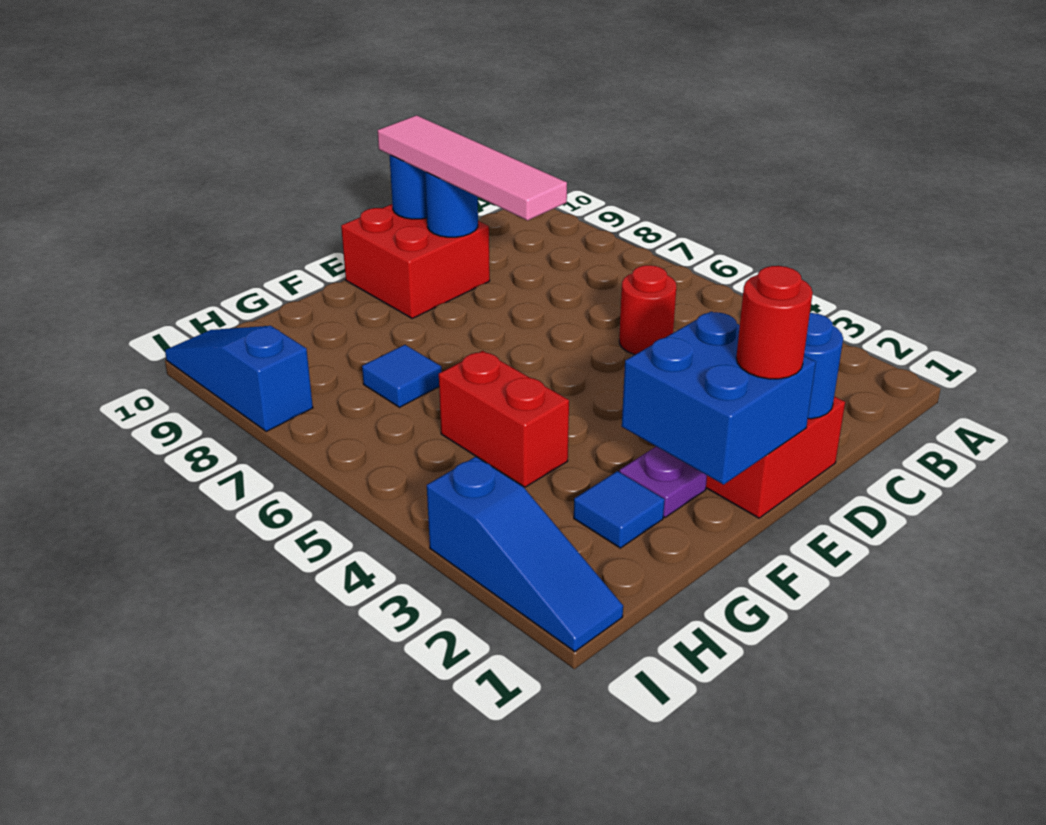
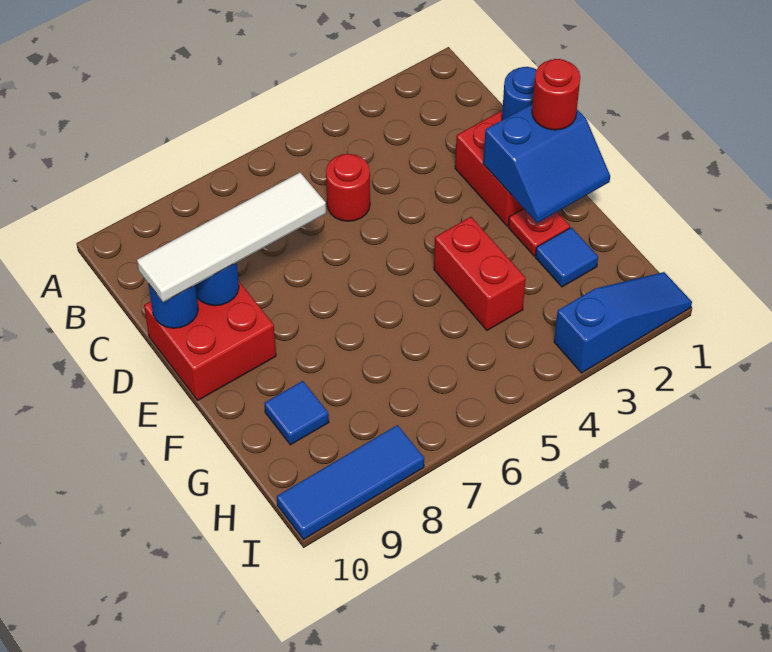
pink 1x4 tile [377,115,567,220] -> white 1x4 tile [137,173,326,302]
blue 2x2 brick [622,312,816,485] -> blue 2x2 slope [483,104,610,223]
purple 1x1 plate [619,447,707,517] -> red 1x1 plate [508,209,570,256]
red 1x2 brick [439,351,569,487] -> red 1x2 brick turned to [434,217,526,330]
blue 1x1 tile [362,345,442,407] -> blue 1x1 tile moved to [264,381,329,445]
blue 1x3 slope [165,326,313,431] -> blue 1x3 tile [277,425,424,539]

